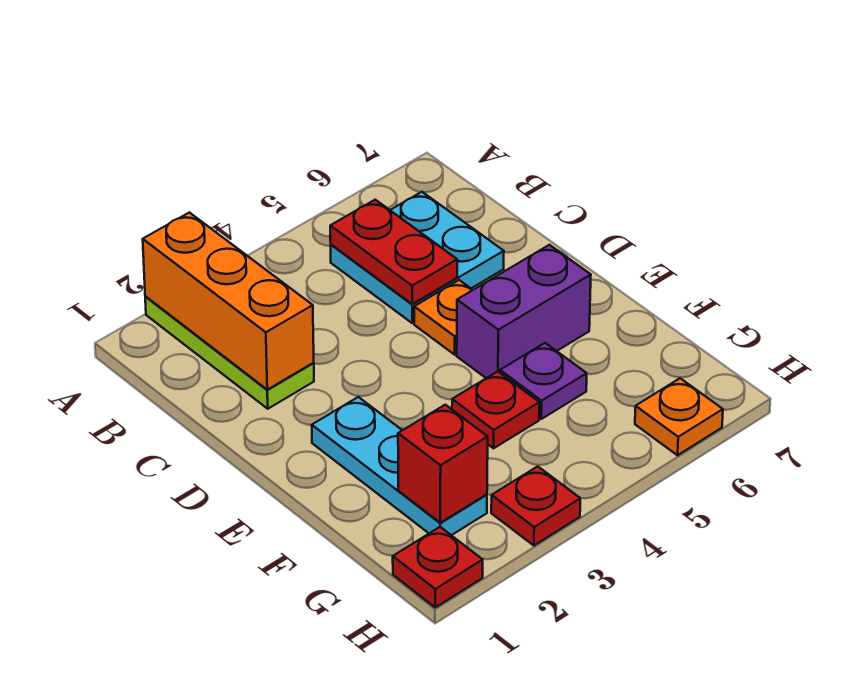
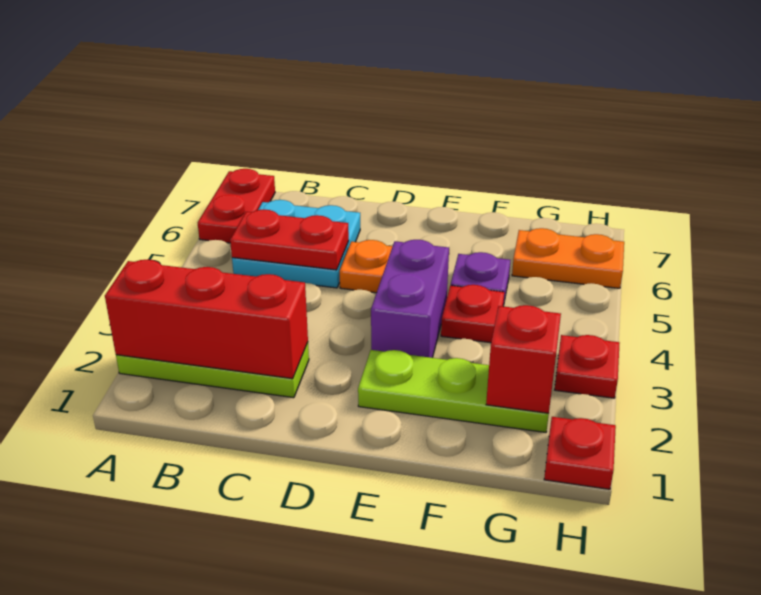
orange 1x3 brick [143,212,314,390] -> red 1x3 brick [105,260,308,379]
none -> red 1x2 plate [198,169,275,243]
cyan 1x3 plate [312,397,487,535] -> lime 1x3 plate [358,350,549,432]
purple 1x2 brick [457,245,591,378] -> purple 1x2 brick moved to [371,240,449,358]
orange 1x1 plate [635,378,723,455] -> orange 1x2 plate [512,228,624,288]

